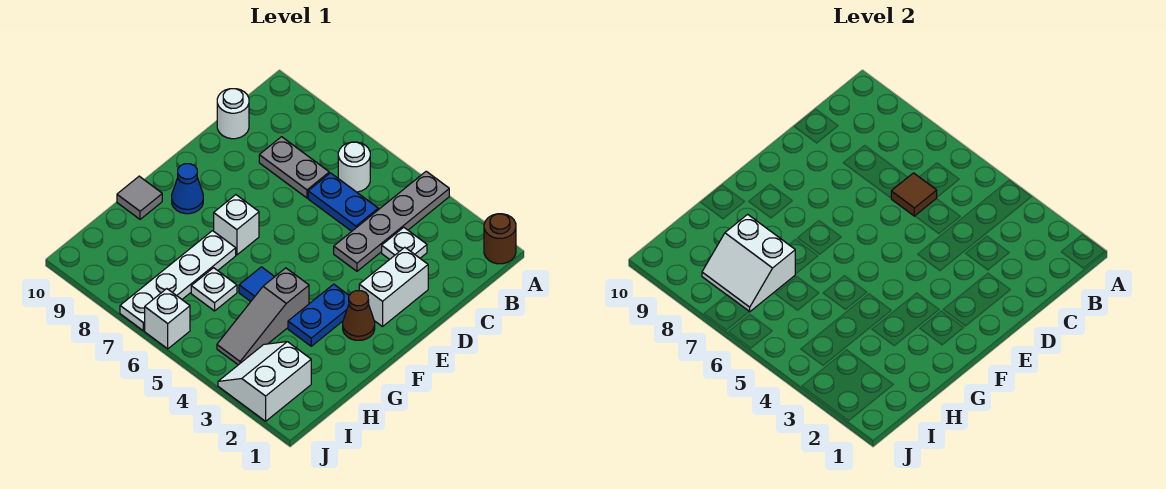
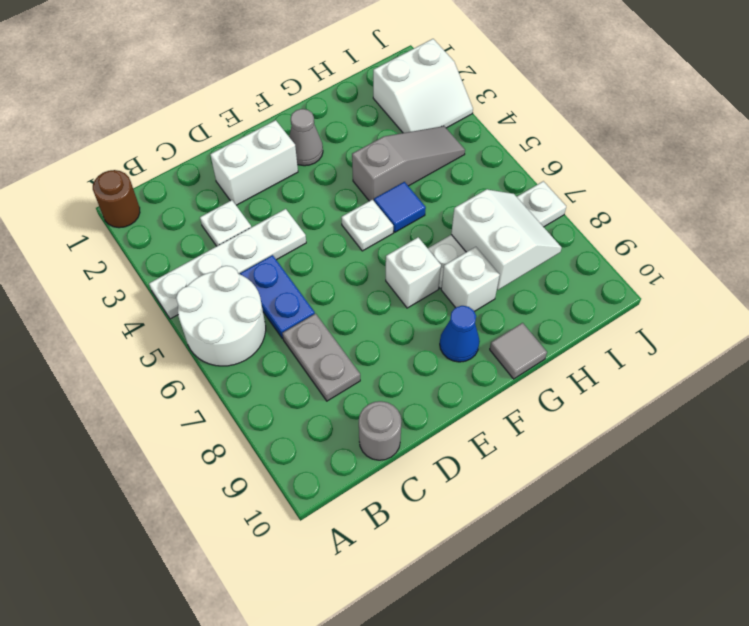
grey 1x4 plate [334,171,449,271] -> white 1x4 plate [149,209,306,319]
white 1x1 round brick [338,142,370,192] -> white 2x2 round brick [176,266,266,366]
brown 1x1 tile [891,173,937,216] -> none
white 1x1 round brick [217,89,249,139] -> grey 1x1 round brick [359,401,402,460]
brown 1x1 cone [343,291,375,340] -> grey 1x1 cone [289,109,323,166]
blue 1x2 plate [288,284,349,346] -> none
white 1x1 plate [191,268,237,311] -> white 1x1 plate moved to [341,200,393,251]
white 1x1 brick [145,289,190,349] -> white 1x1 brick moved to [441,247,500,311]

